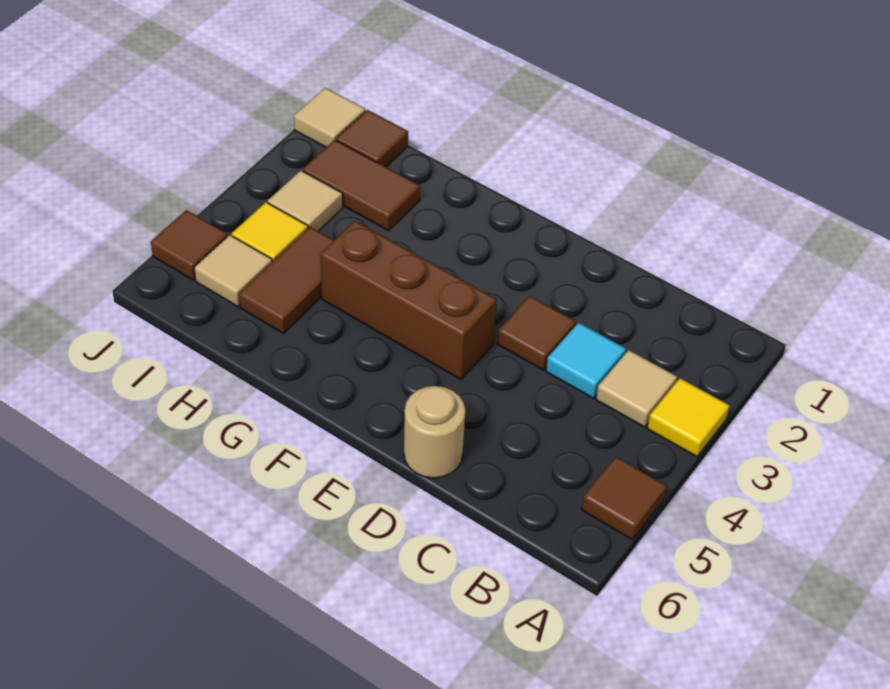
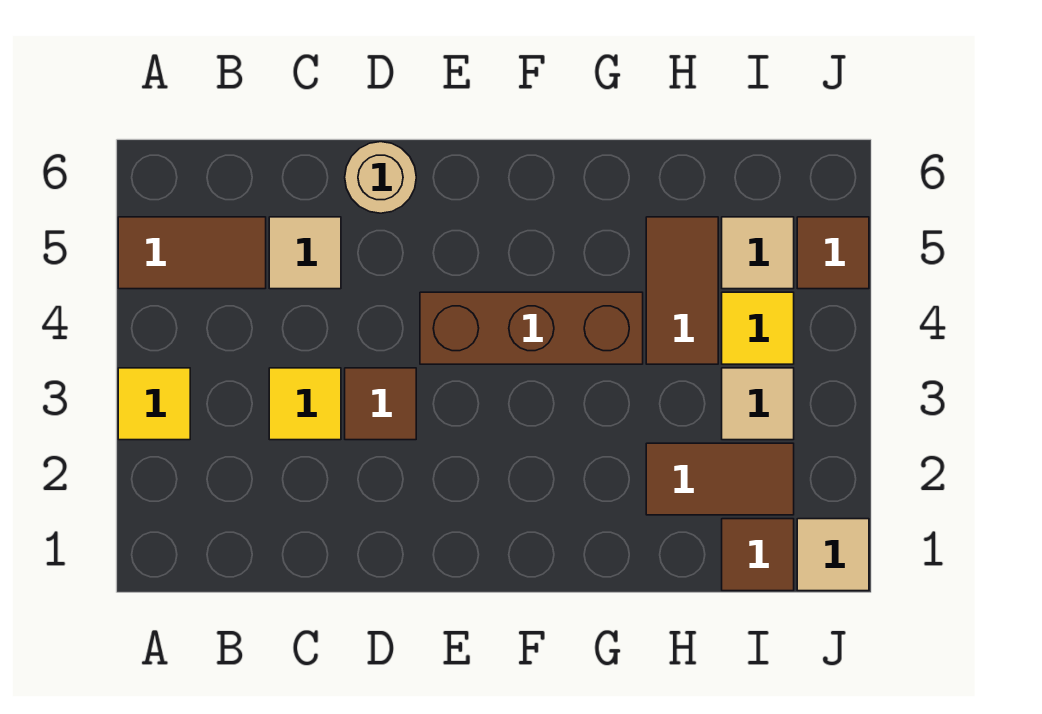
brown 1x1 tile [582,457,667,540] -> brown 1x2 tile [118,217,266,289]
tan 1x1 tile [596,350,677,427] -> tan 1x1 tile moved to [269,217,341,289]
cyan 1x1 tile [546,323,626,398] -> yellow 1x1 tile [269,368,341,440]

